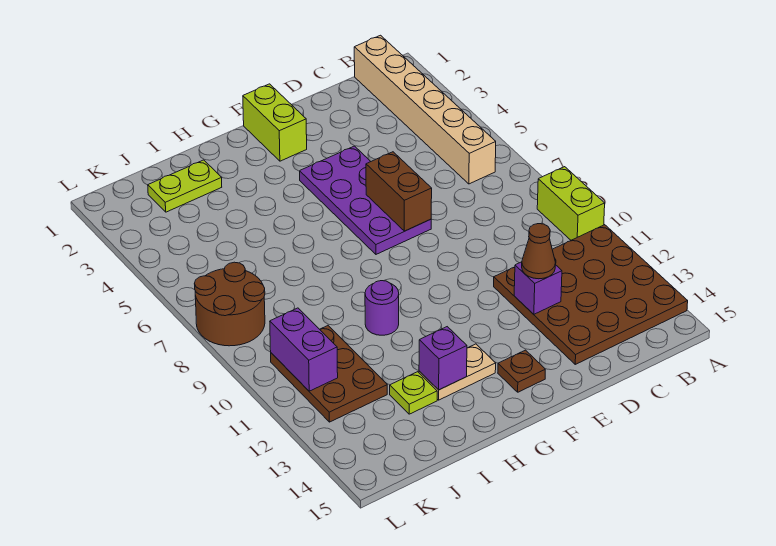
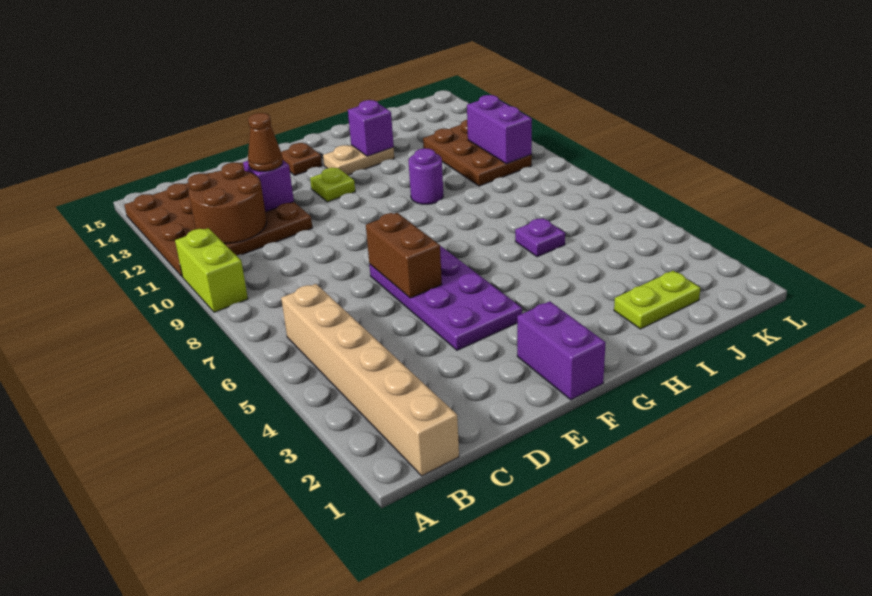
lime 1x2 brick [243,84,307,161] -> purple 1x2 brick [517,301,606,400]
none -> purple 1x1 plate [515,218,565,257]
lime 1x1 plate [390,372,437,414] -> lime 1x1 plate moved to [310,168,355,202]
brown 2x2 round brick [194,262,265,346] -> brown 2x2 round brick moved to [188,163,267,244]

